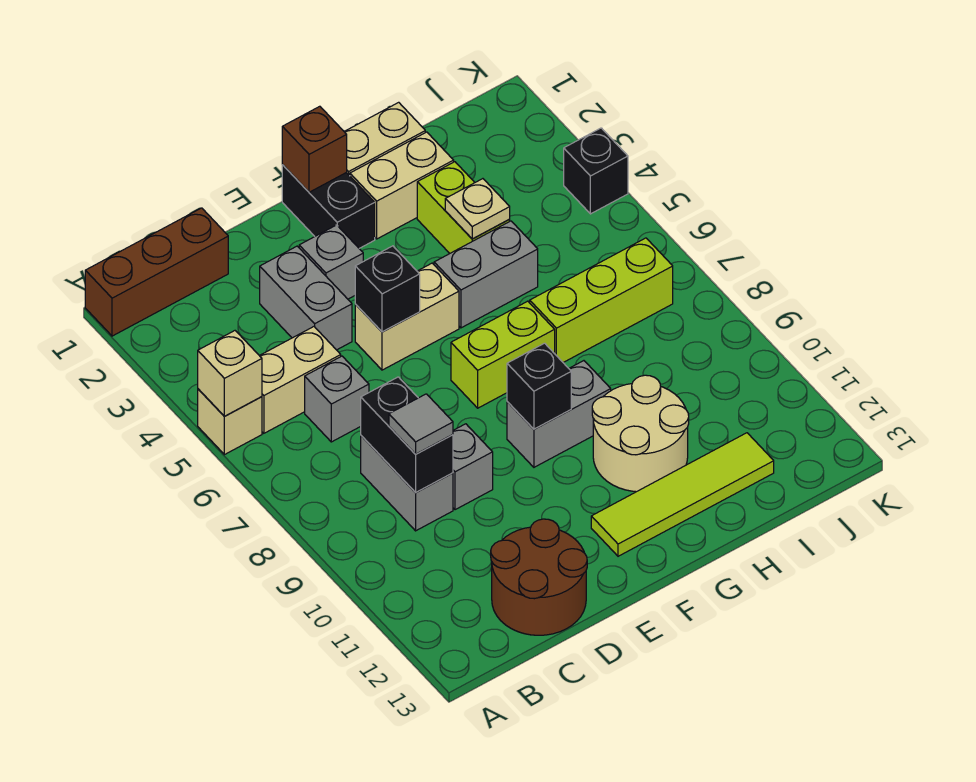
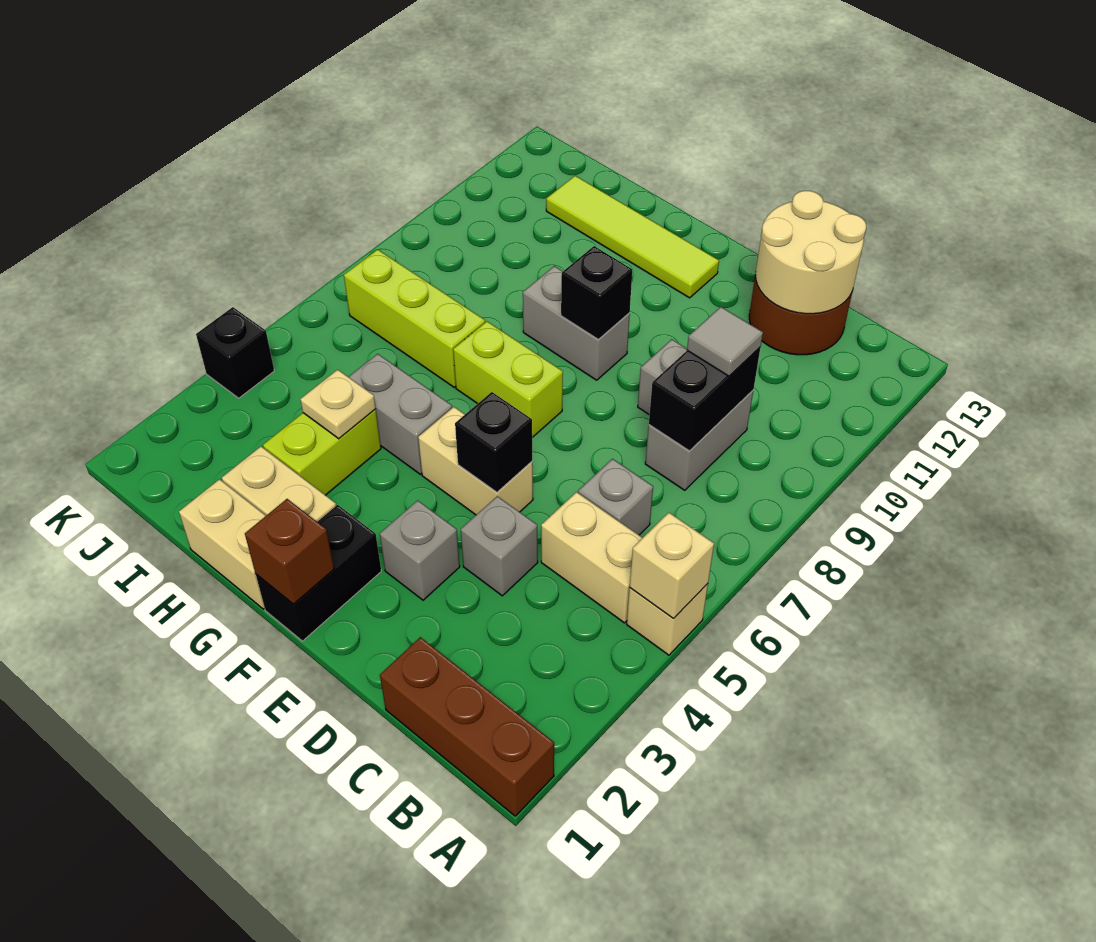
grey 1x2 brick [260,246,352,350] -> grey 1x1 brick [461,496,538,596]
tan 2x2 round brick [592,375,689,492] -> tan 2x2 round brick moved to [755,191,866,314]

